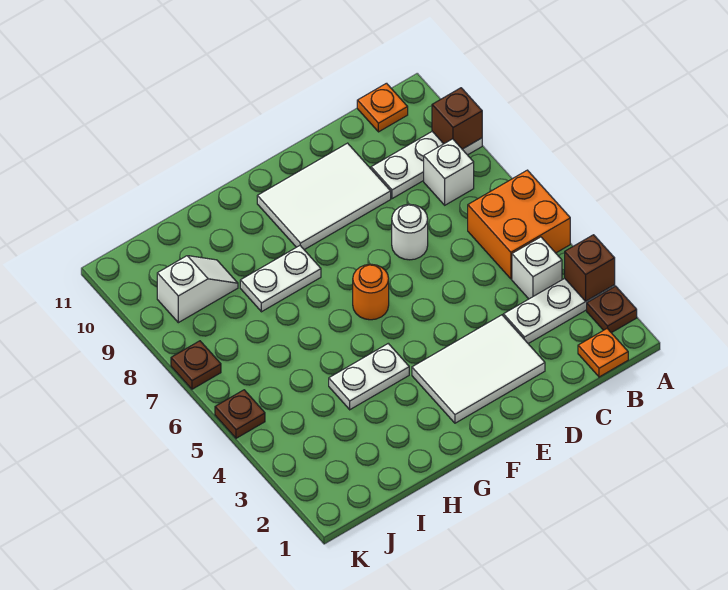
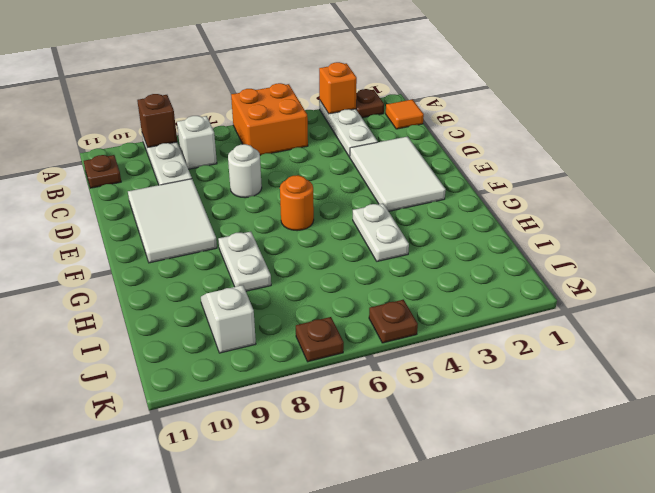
brown 1x1 brick [565,235,615,301] -> orange 1x1 brick [319,62,357,114]
orange 1x1 plate [578,329,628,377] -> orange 1x1 tile [386,99,424,129]
white 1x1 brick [512,237,562,299] -> none
orange 1x1 plate [357,83,408,132] -> brown 1x1 plate [84,155,121,188]

